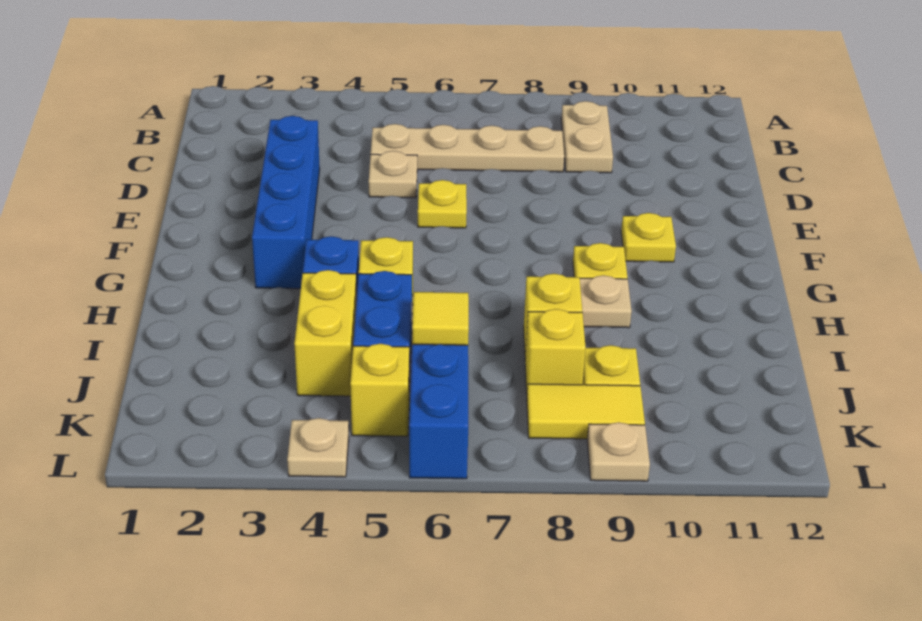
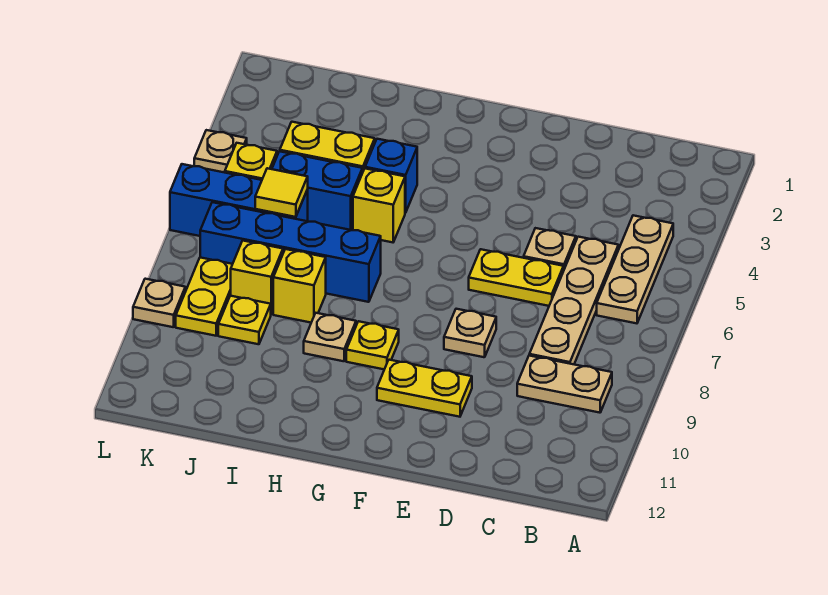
none -> tan 1x3 plate [597,215,673,323]
blue 1x4 brick [252,116,320,289] -> blue 1x4 brick moved to [200,202,381,302]
yellow 1x1 plate [418,180,467,228] -> yellow 1x2 plate [469,249,564,306]
none -> tan 1x1 plate [444,309,496,357]
yellow 1x1 plate [621,213,676,262] -> yellow 1x2 plate [377,360,472,417]
yellow 1x2 tile [527,384,645,439] -> yellow 1x2 plate [176,258,232,336]

